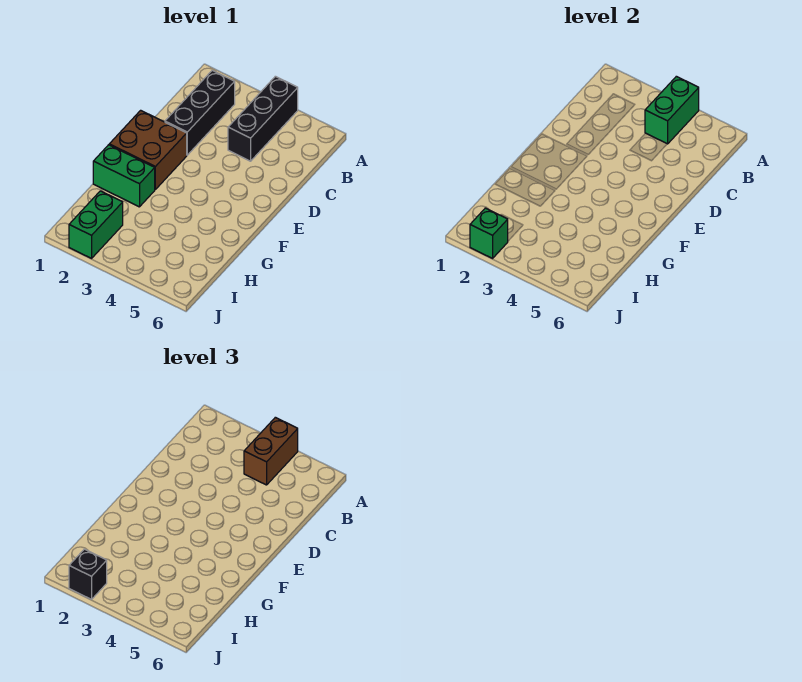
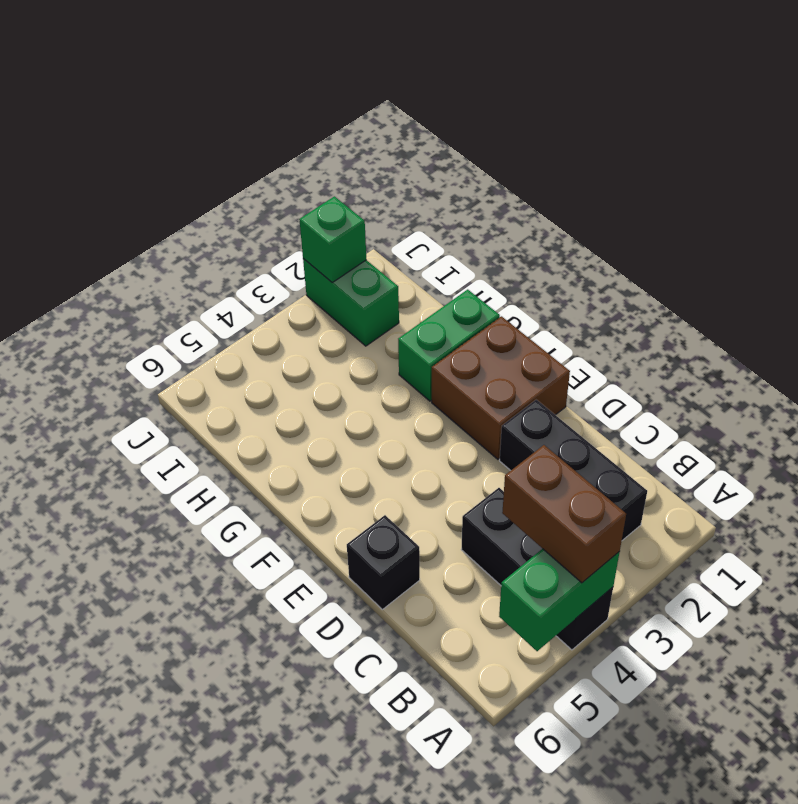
green 1x2 brick [645,76,699,144] -> green 1x2 brick turned to [499,549,619,651]
black 1x1 brick [69,549,107,599] -> black 1x1 brick moved to [347,515,420,610]

